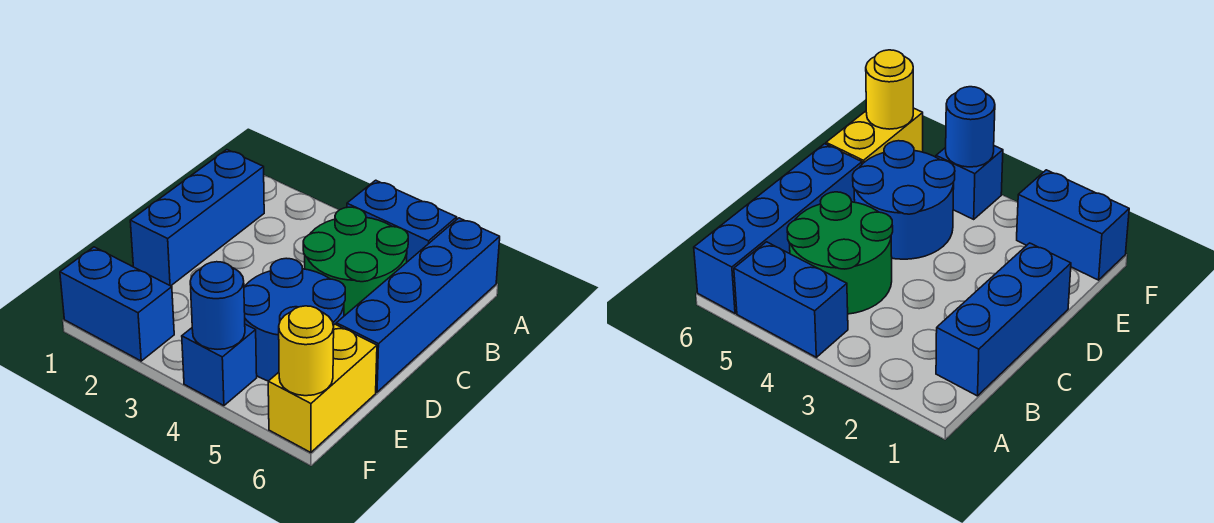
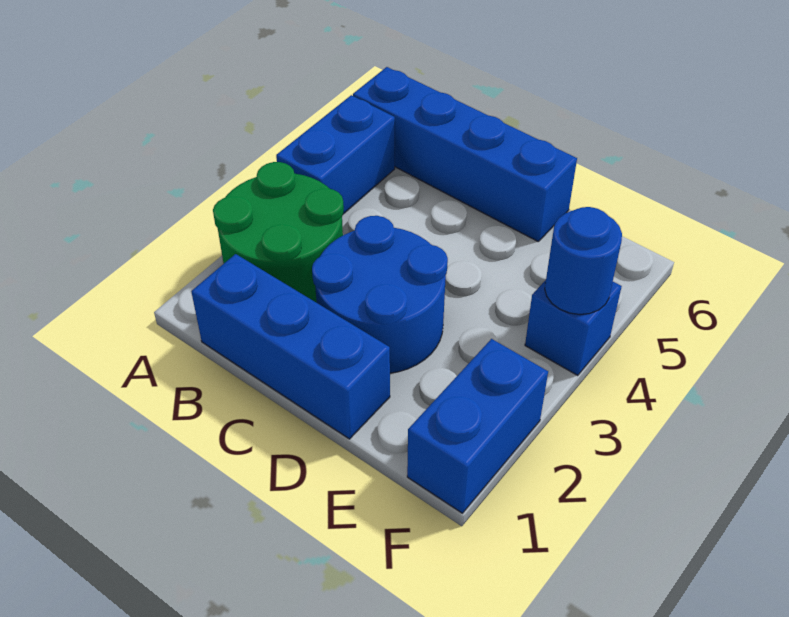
green 2x2 round brick [303,207,408,316] -> green 2x2 round brick moved to [213,162,344,303]
blue 2x2 round brick [244,258,345,381] -> blue 2x2 round brick moved to [312,216,448,373]
yellow 1x2 brick [268,324,377,453] -> none
yellow 1x1 round brick [279,306,334,396] -> none

